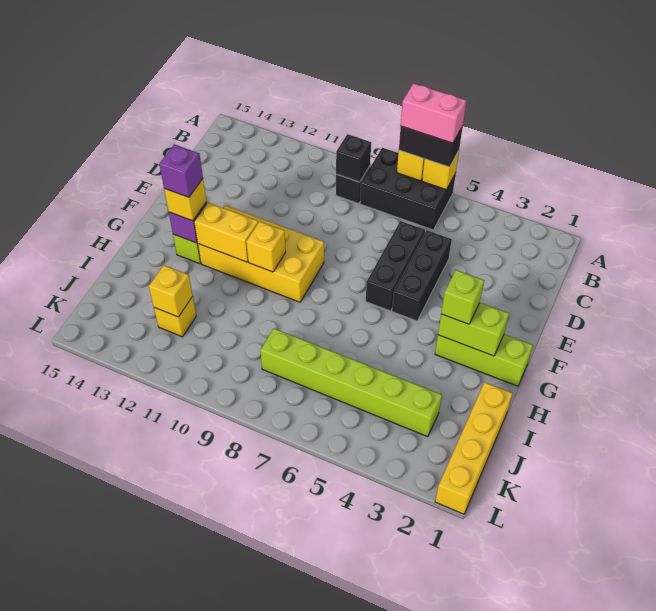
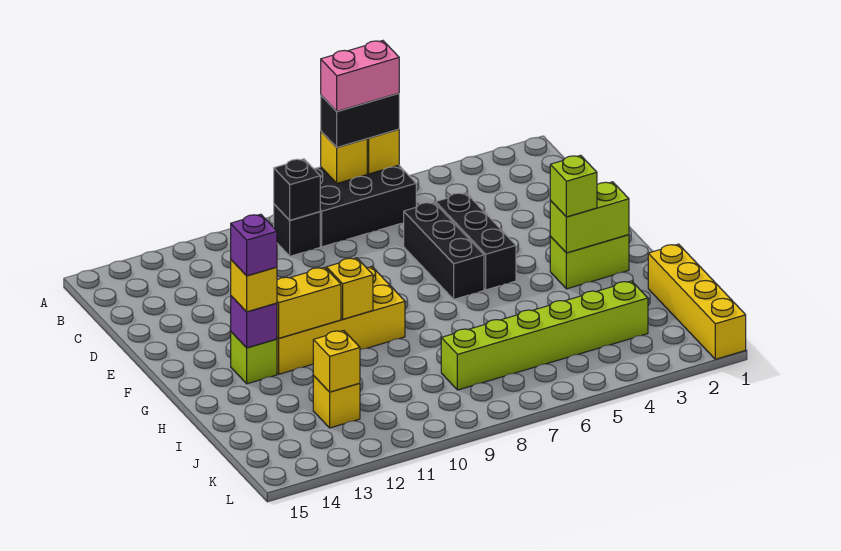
lime 1x3 brick [435,334,533,386] -> lime 1x2 brick [550,235,629,289]

